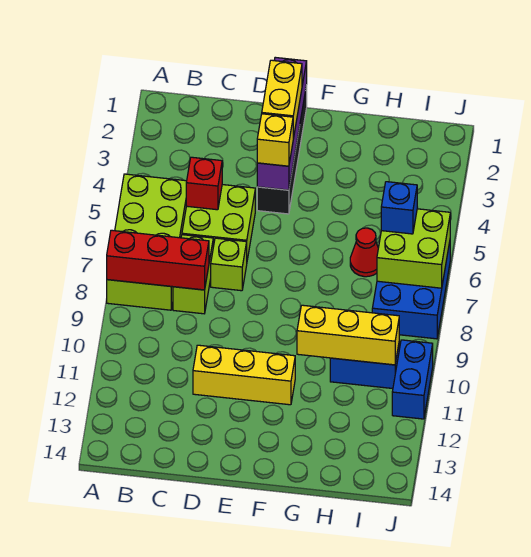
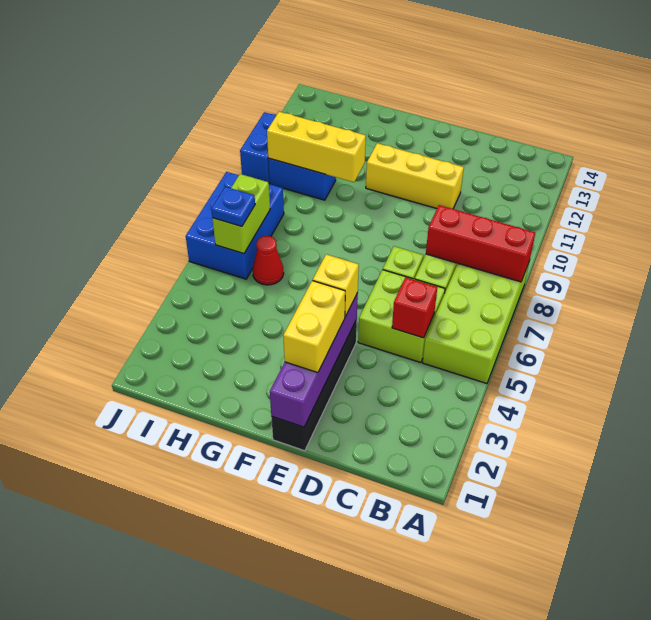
lime 2x2 brick [377,209,450,288] -> lime 1x2 brick [212,174,270,254]
blue 1x1 brick [381,182,417,234] -> blue 1x1 plate [211,187,255,226]

